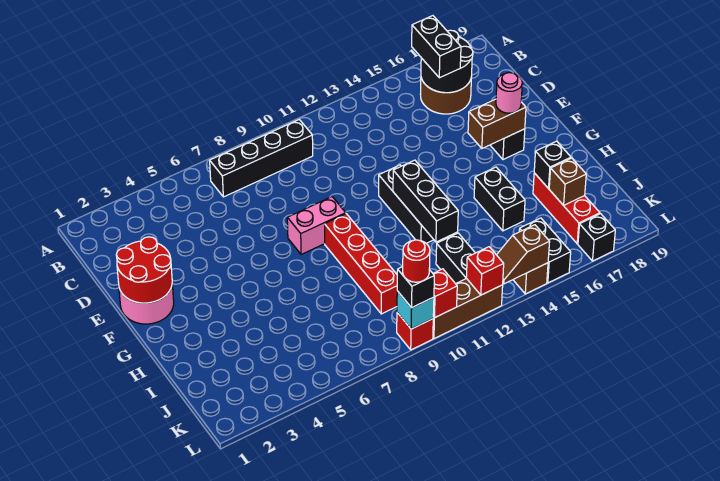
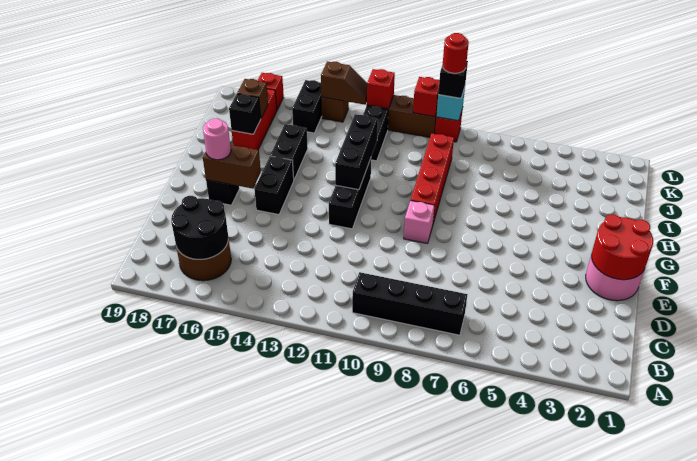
black 1x2 brick [412,16,461,78] -> black 1x2 brick moved to [254,156,294,215]
pink 1x2 brick [287,197,346,255] -> pink 1x1 brick [404,201,435,244]
black 1x1 brick [578,214,615,261] -> red 1x1 brick [258,73,284,110]

